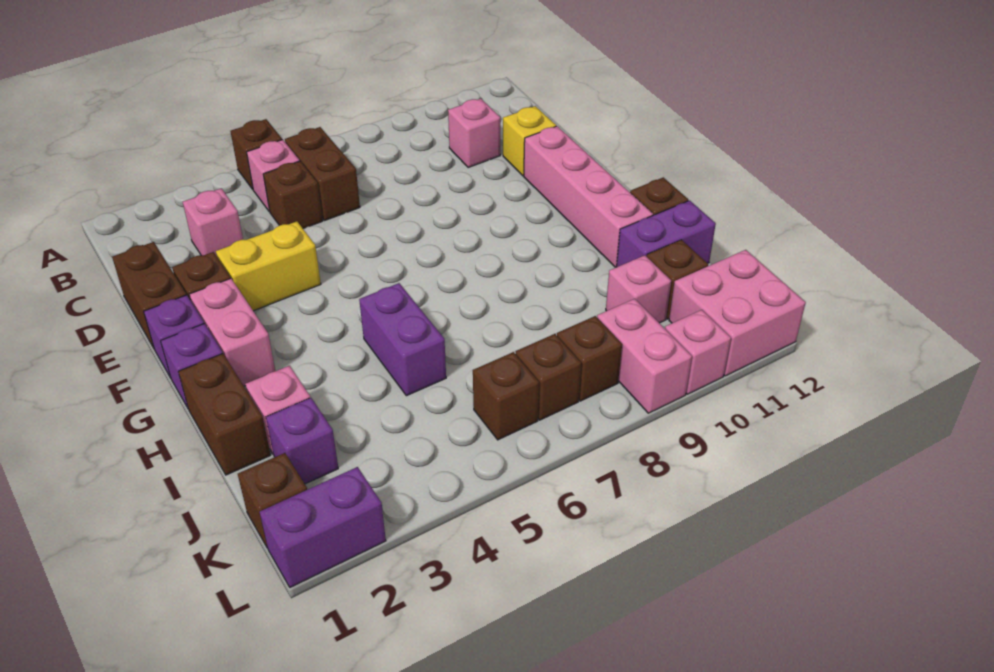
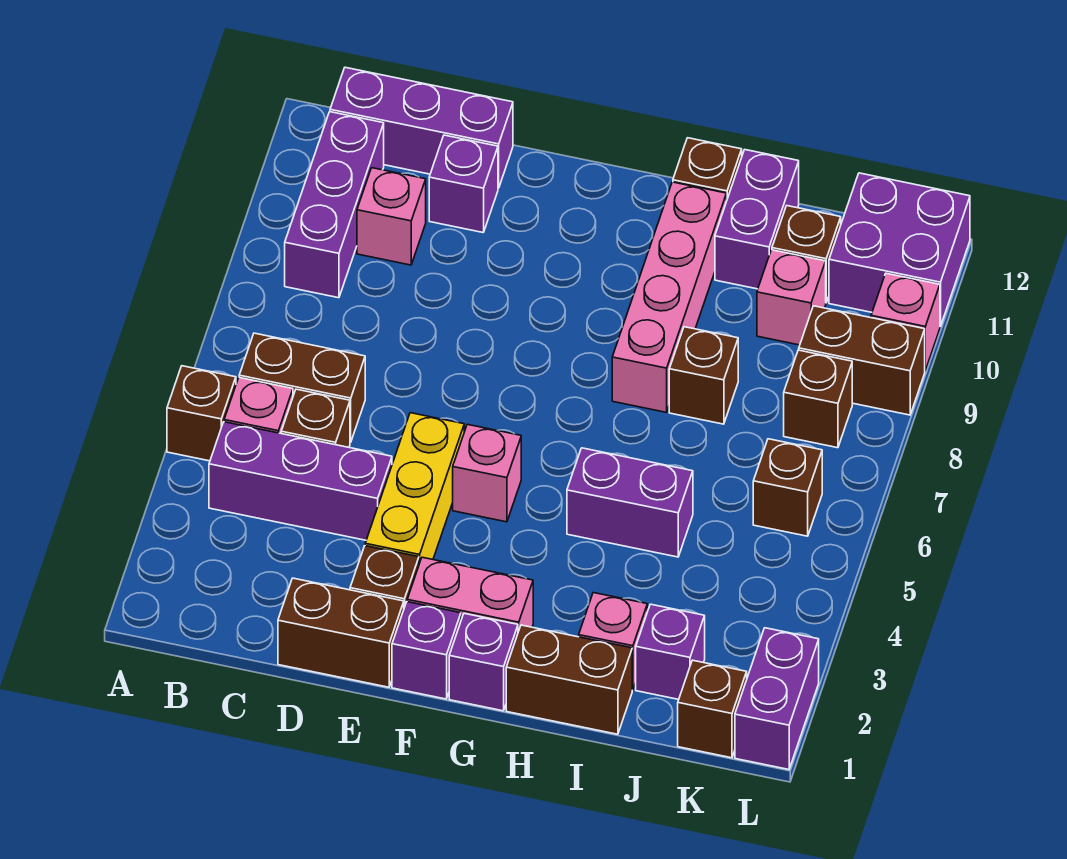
none -> purple 1x3 brick [209,422,392,540]
none -> purple 1x3 brick [285,112,384,298]
none -> purple 1x3 brick [330,67,513,188]
pink 1x1 brick [183,188,243,256] -> pink 1x1 brick moved to [453,424,521,522]
yellow 1x1 brick [503,106,556,176] -> purple 1x1 brick [429,135,498,232]
yellow 1x2 brick [216,221,321,311] -> yellow 1x3 brick [365,413,464,564]
pink 1x4 brick [524,126,653,267] -> pink 1x4 brick turned to [612,182,727,412]
brown 1x1 brick [516,334,581,420] -> brown 1x1 brick moved to [669,327,738,424]
pink 1x2 brick [597,299,692,413] -> brown 1x2 brick [799,306,925,415]
pink 2x2 brick [669,250,806,376] -> purple 2x2 brick [829,173,970,326]

